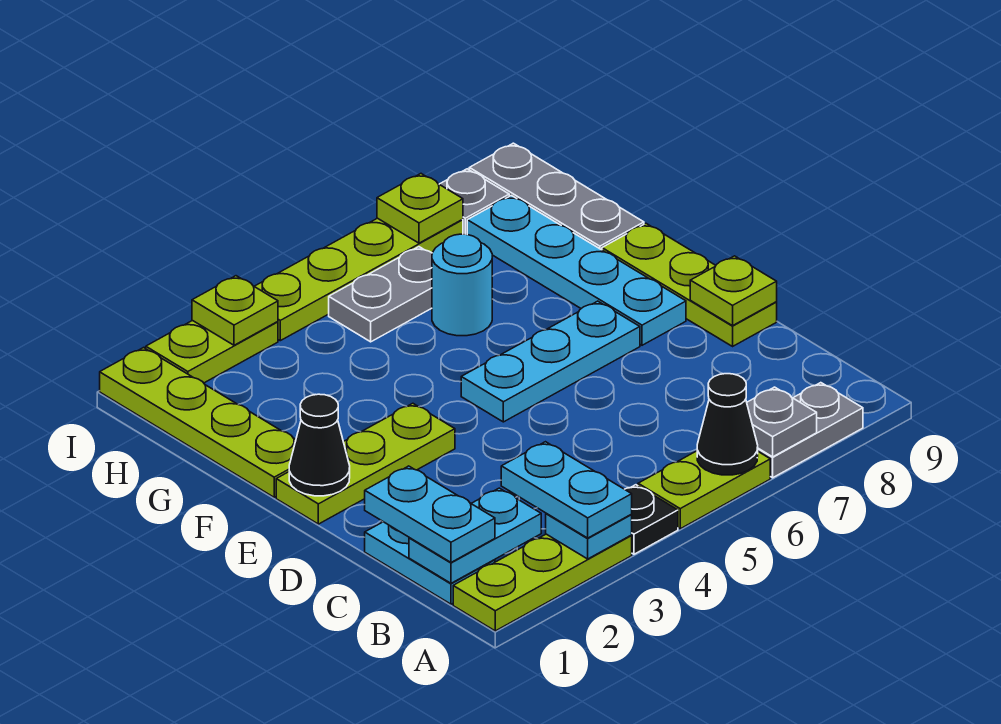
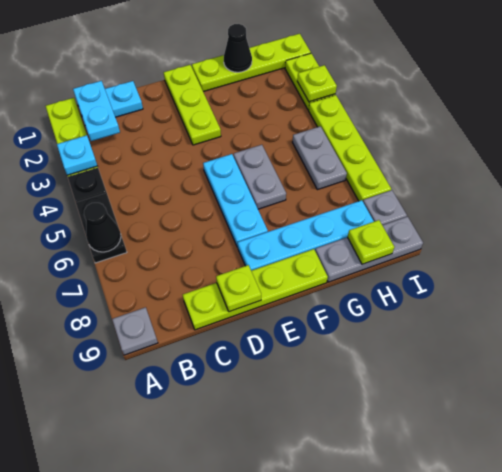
cyan 1x2 plate [501,442,632,538] -> none
lime 1x2 plate [638,451,770,529] -> black 1x2 plate [76,193,127,263]
grey 1x2 plate [758,383,863,478] -> grey 1x2 plate moved to [234,145,286,209]
grey 1x1 plate [747,387,817,457] -> grey 1x1 plate moved to [112,307,158,355]
cyan 1x2 plate [365,466,495,562] -> none
lime 1x3 plate [602,224,777,346] -> lime 1x4 plate [183,249,328,330]
black 1x1 cone [289,394,350,496] -> black 1x1 cone moved to [224,24,252,72]
cyan 1x1 round brick [432,234,492,336] -> none
lime 1x1 plate [377,174,463,243] -> lime 1x1 plate moved to [348,220,394,264]

